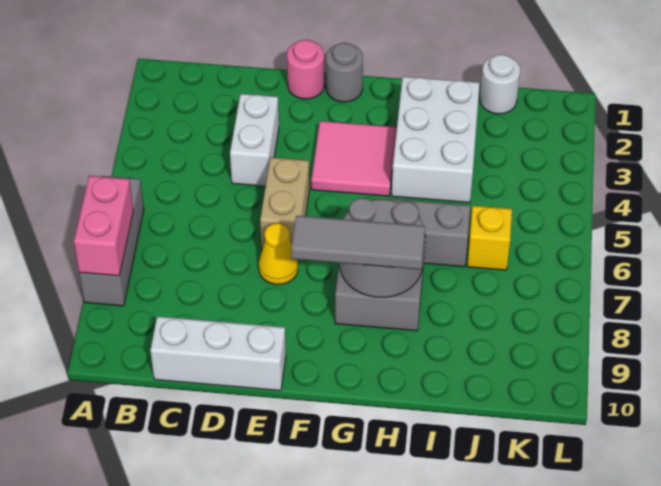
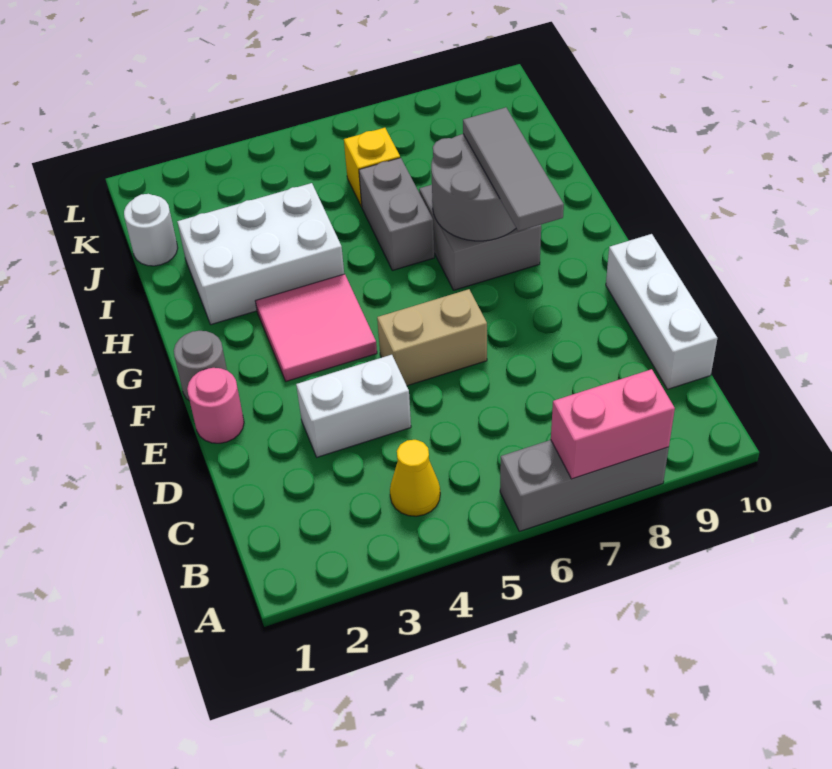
yellow 1x1 cone [259,223,298,285] -> yellow 1x1 cone moved to [390,440,440,516]

